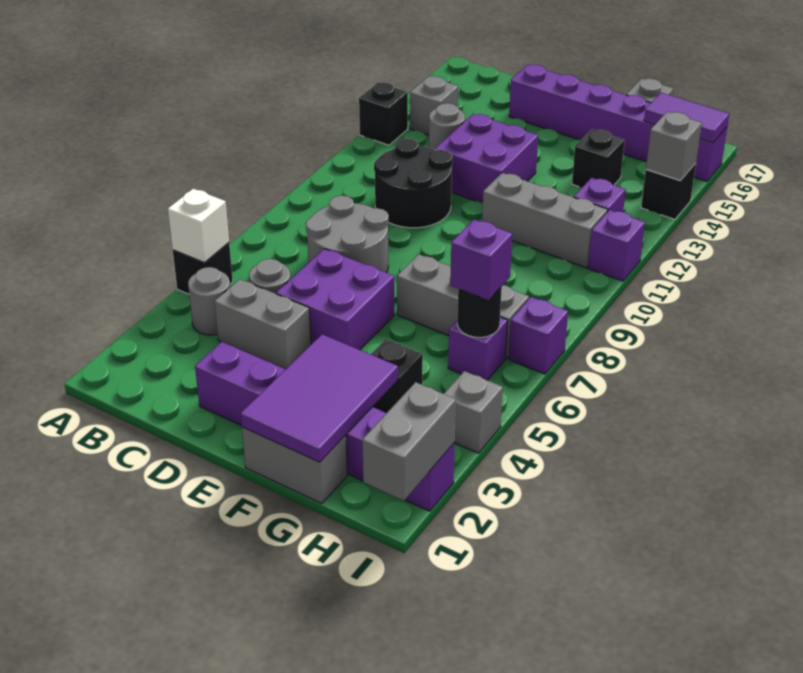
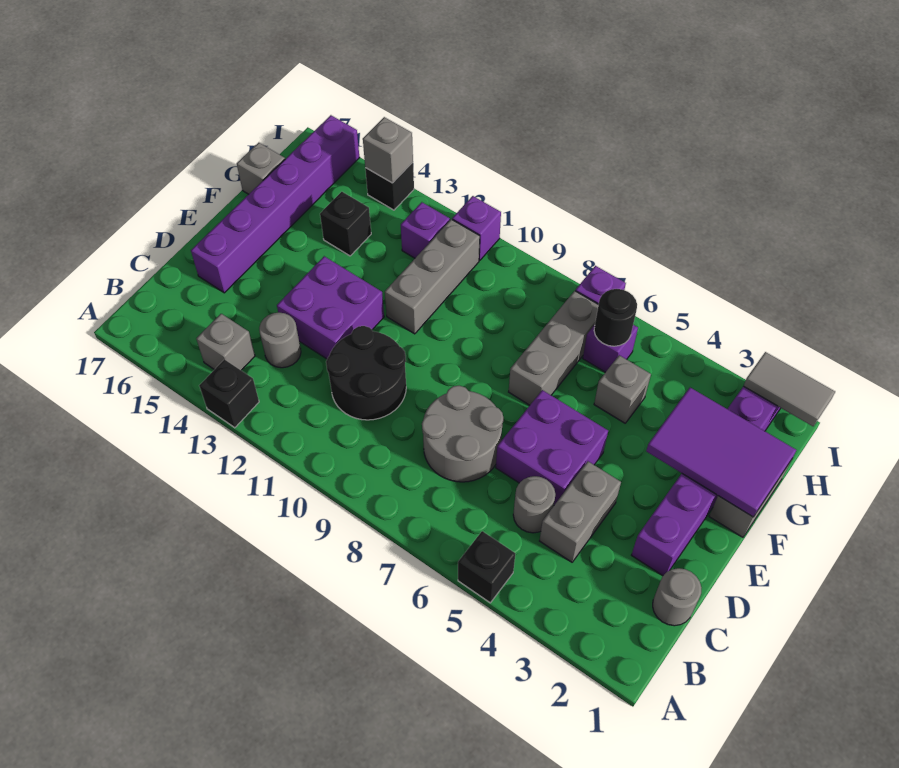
white 1x1 brick [168,189,229,263] -> none
grey 1x1 round brick [188,267,230,335] -> grey 1x1 round brick moved to [653,568,701,626]
black 1x1 brick [371,339,423,413] -> none
purple 1x1 brick [450,220,513,300] -> none
purple 1x2 tile [644,93,729,143] -> none
grey 1x2 brick [362,382,456,501] -> grey 1x2 tile [744,352,835,426]
grey 1x1 brick [444,371,503,453] -> grey 1x1 brick moved to [594,355,651,423]

